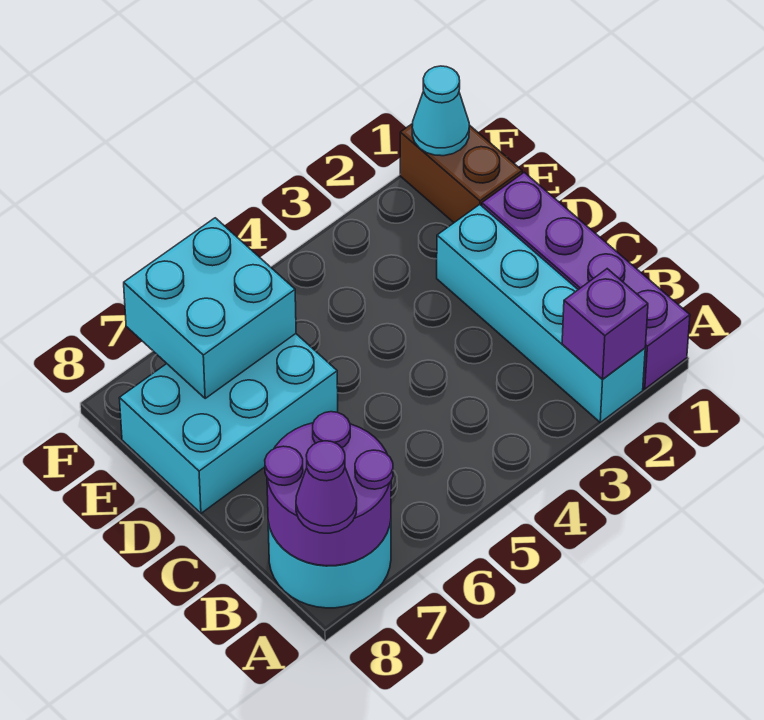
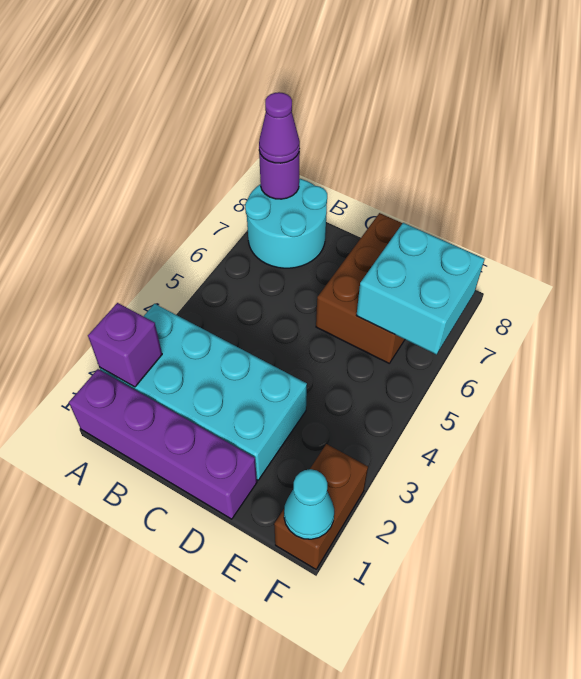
cyan 1x4 brick [437,204,645,422] -> cyan 2x4 brick [100,304,307,480]
purple 2x2 round brick [265,412,393,566] -> purple 1x1 round brick [259,149,300,199]
cyan 2x3 brick [119,334,338,513] -> brown 2x3 brick [316,213,405,363]
brown 1x2 brick [400,123,522,223] -> brown 1x2 brick turned to [274,444,368,569]

